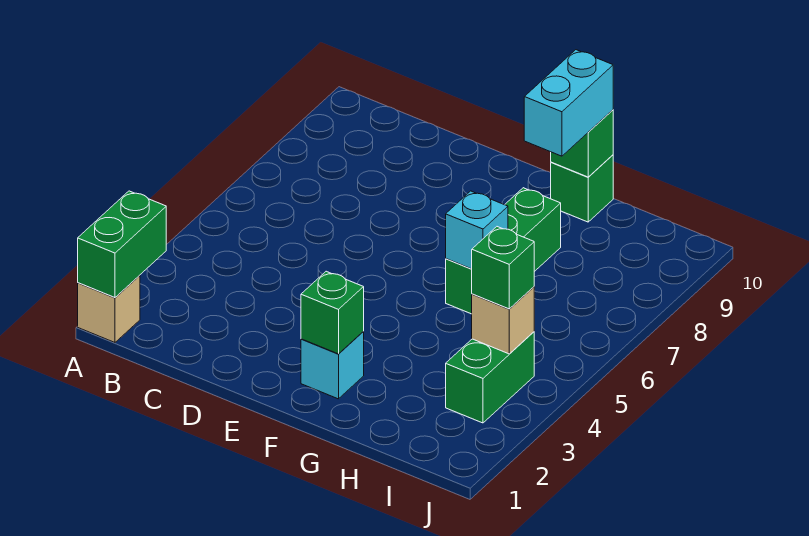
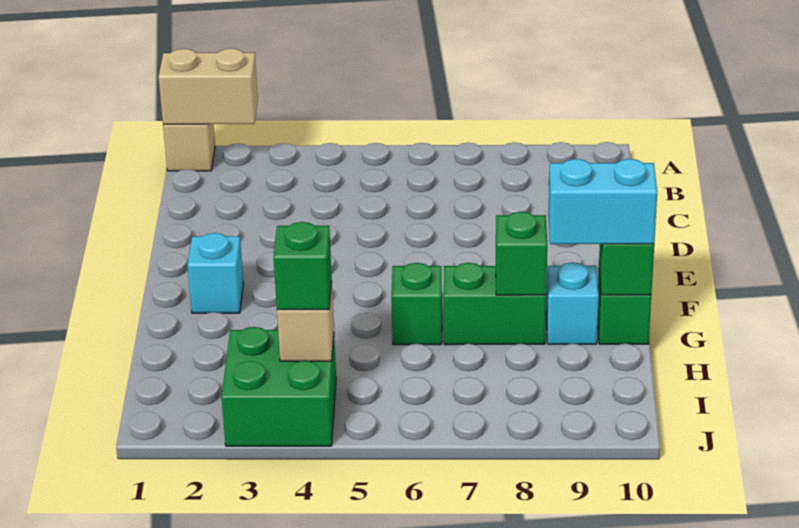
green 1x2 brick [78,191,166,298] -> tan 1x2 brick [159,48,258,124]
green 1x1 brick [301,271,364,354] -> green 1x1 brick moved to [496,212,547,295]
cyan 1x1 brick [446,191,508,269] -> cyan 1x1 brick moved to [546,262,599,344]
green 1x2 brick [446,332,534,423] -> green 2x2 brick [222,327,336,446]

